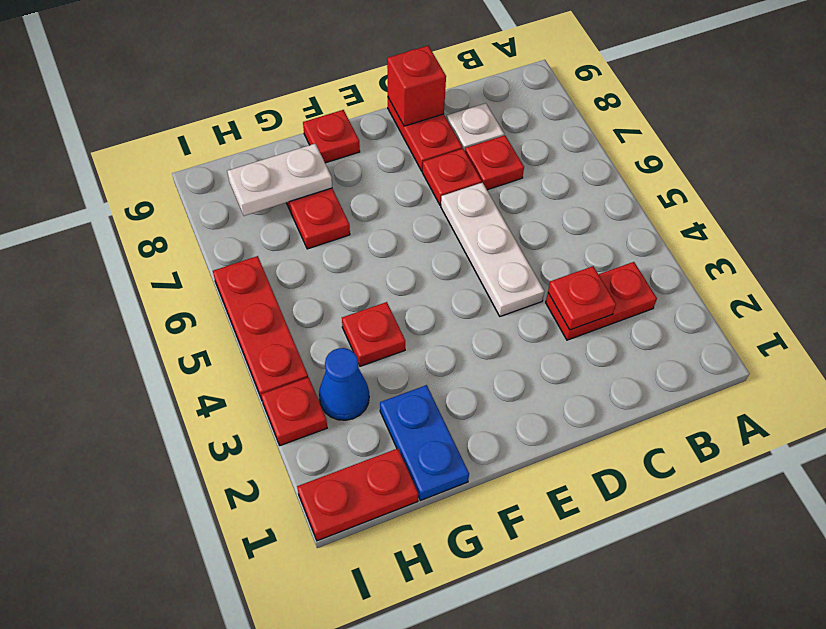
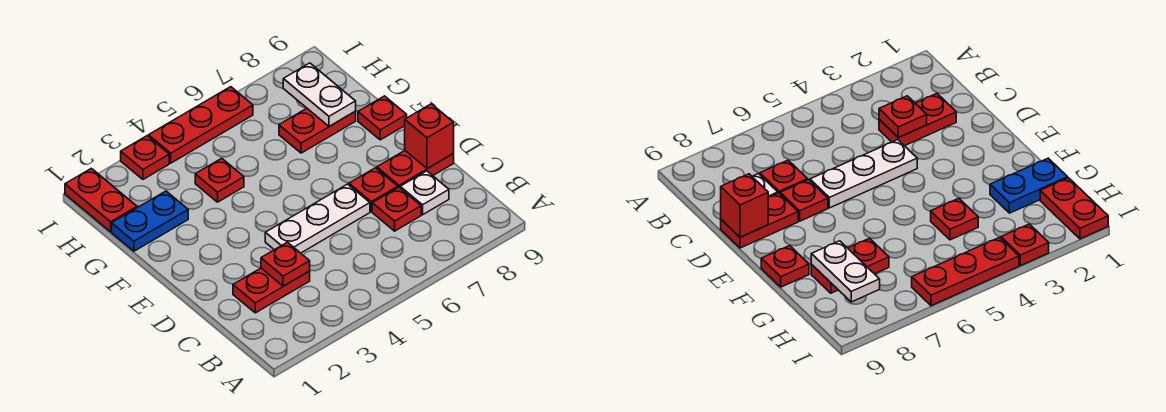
red 1x2 plate [546,262,657,340] -> red 1x2 plate turned to [233,268,310,313]
blue 1x1 cone [319,348,369,420] -> none

